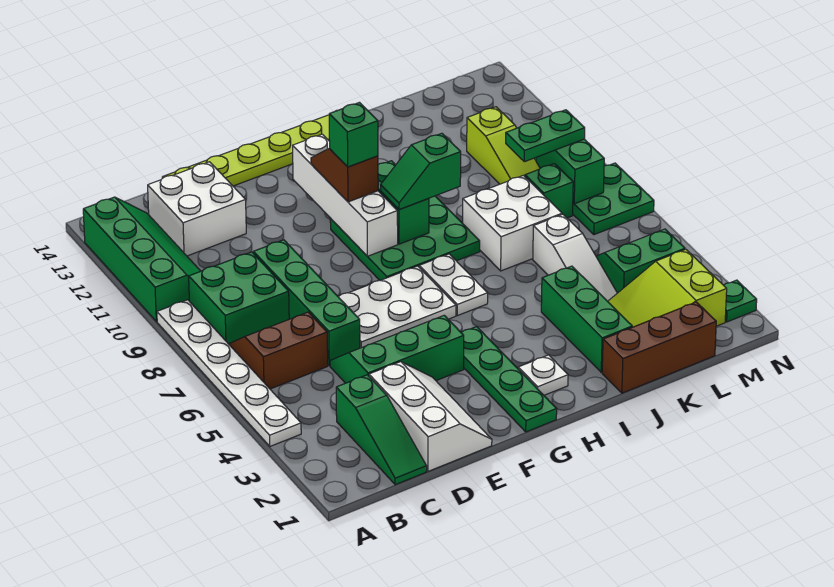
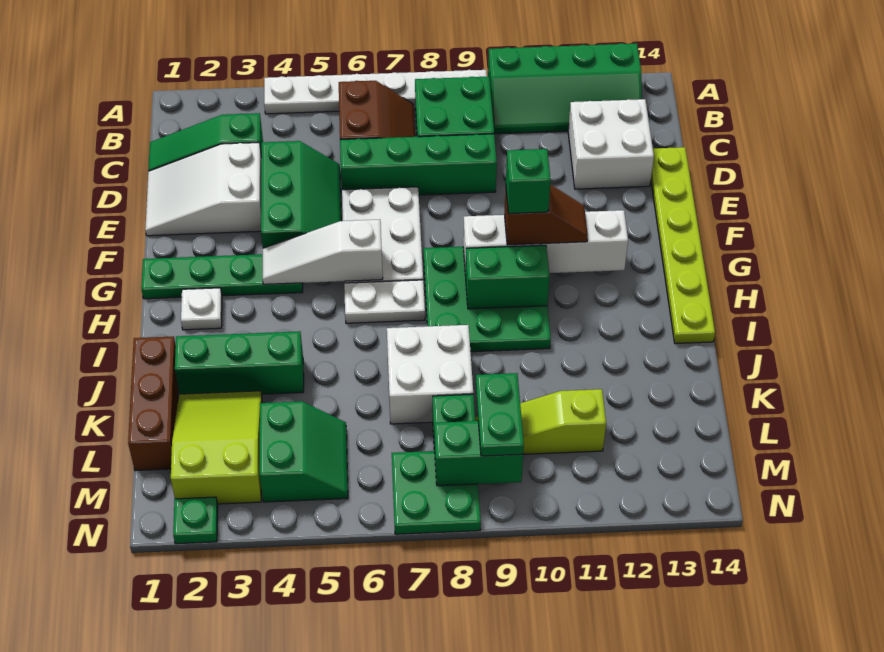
white 2x3 slope [369,362,492,471] -> white 2x3 slope turned to [145,143,262,236]
green 1x2 slope [381,133,461,210] -> none
white 1x3 slope [533,214,617,301] -> white 1x3 slope moved to [263,220,383,284]

